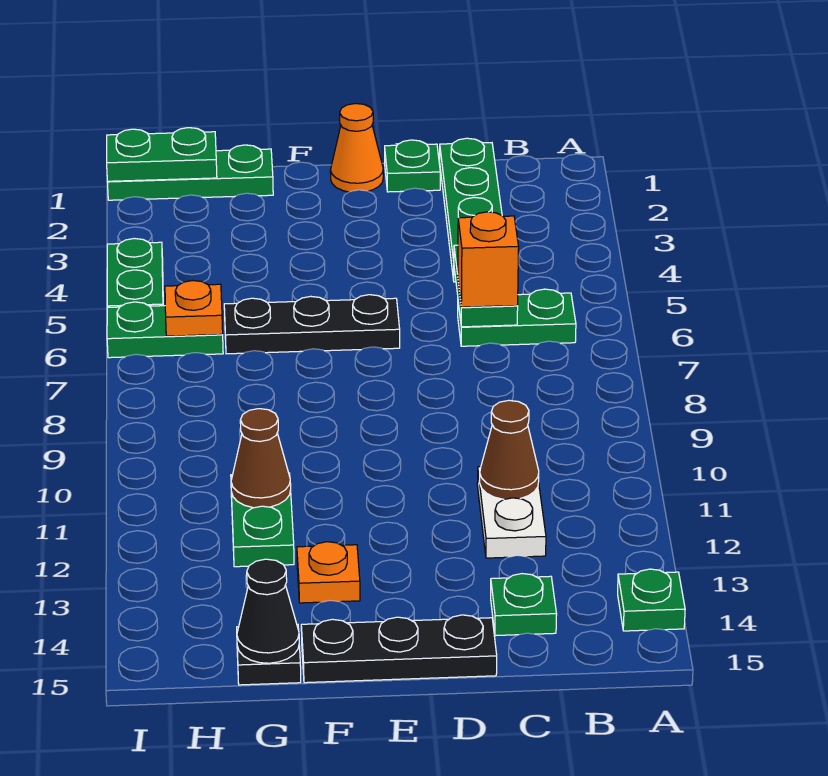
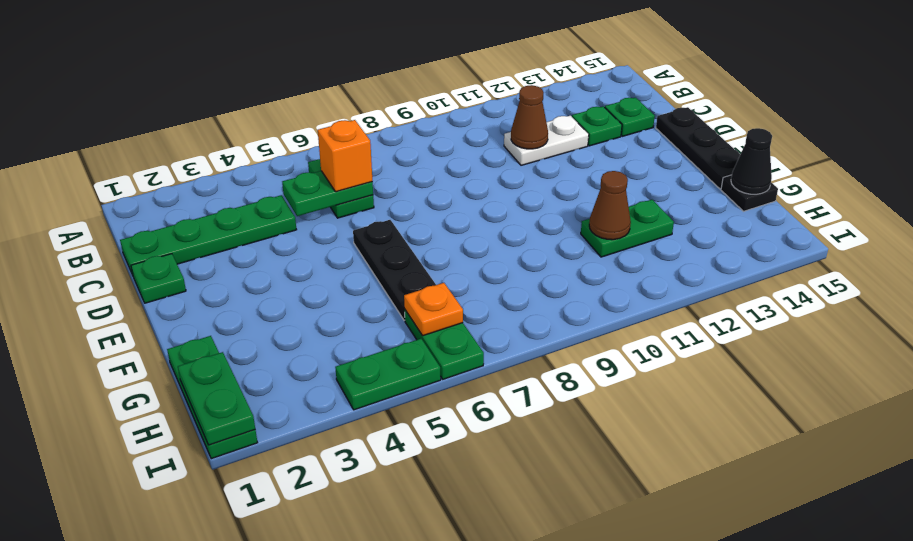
green 1x1 plate [618,569,685,631] -> green 1x1 plate moved to [572,106,622,146]
orange 1x1 cone [330,103,383,192] -> none
orange 1x1 plate [297,542,360,603] -> none

